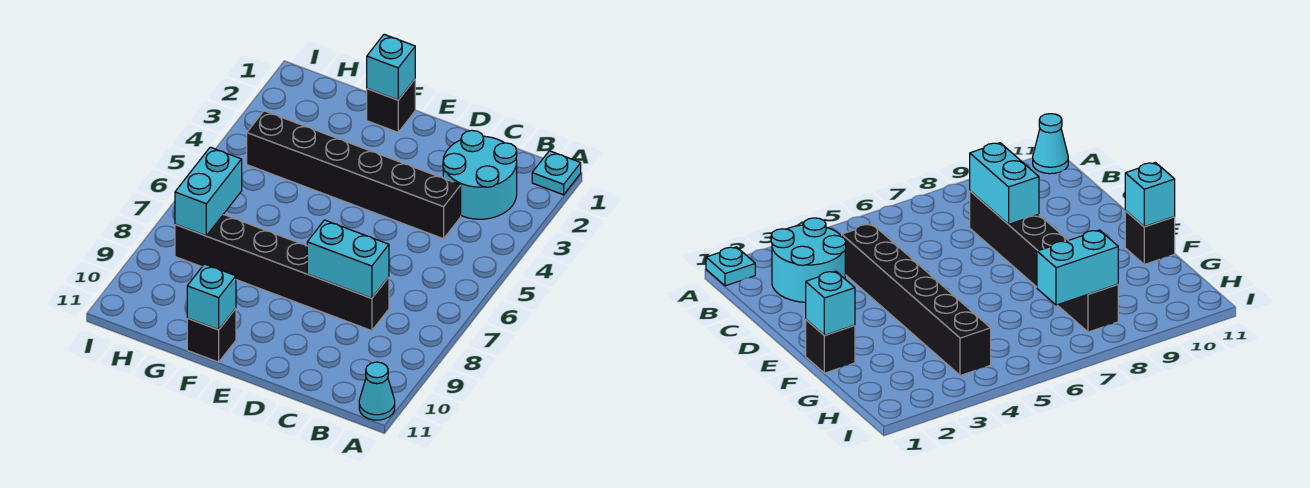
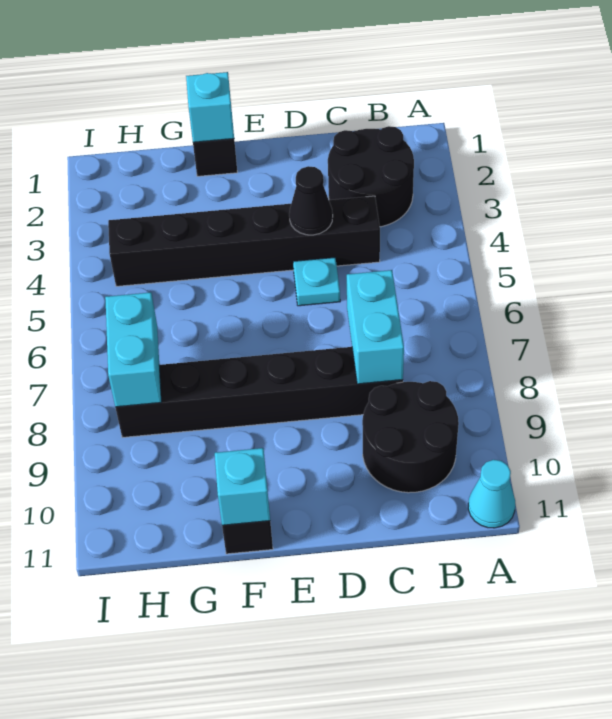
cyan 1x1 plate [532,151,581,195] -> cyan 1x1 plate moved to [293,257,340,306]
cyan 2x2 round brick [443,130,517,219] -> black 2x2 round brick [328,126,414,227]
none -> black 2x2 round brick [362,381,459,493]
cyan 1x2 brick [307,220,389,298] -> cyan 1x2 brick turned to [347,270,404,384]
none -> black 1x1 cone [289,166,333,235]

